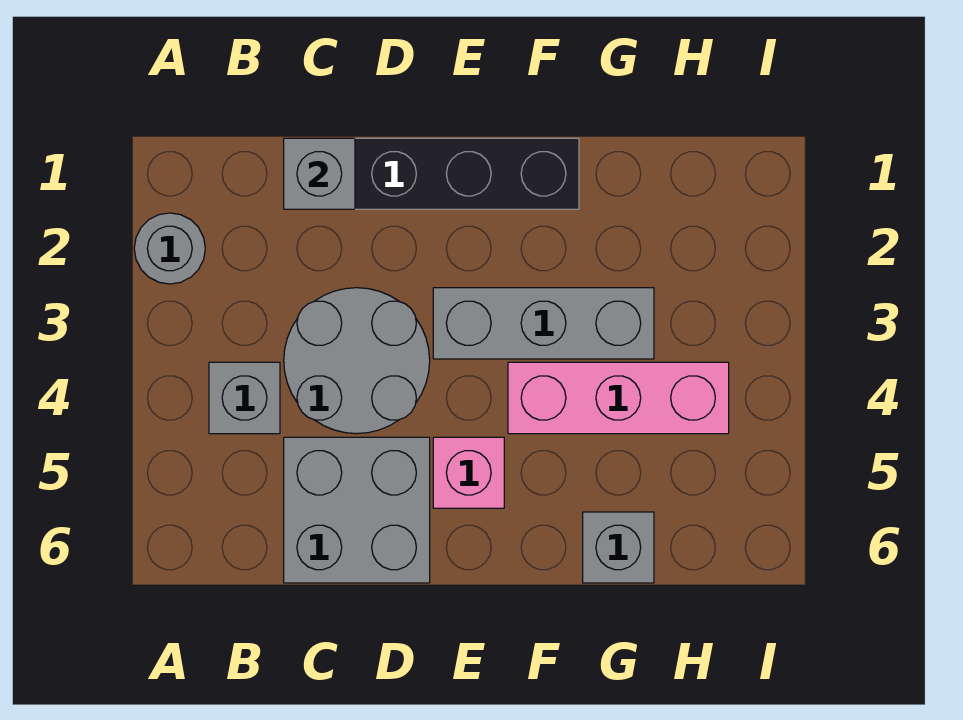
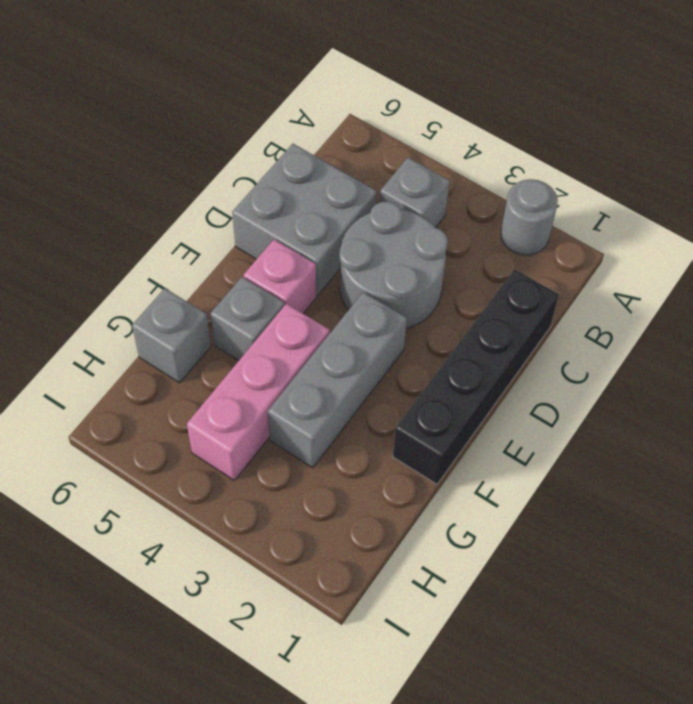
grey 1x1 brick [284,138,355,209] -> grey 1x1 brick moved to [210,277,284,361]

